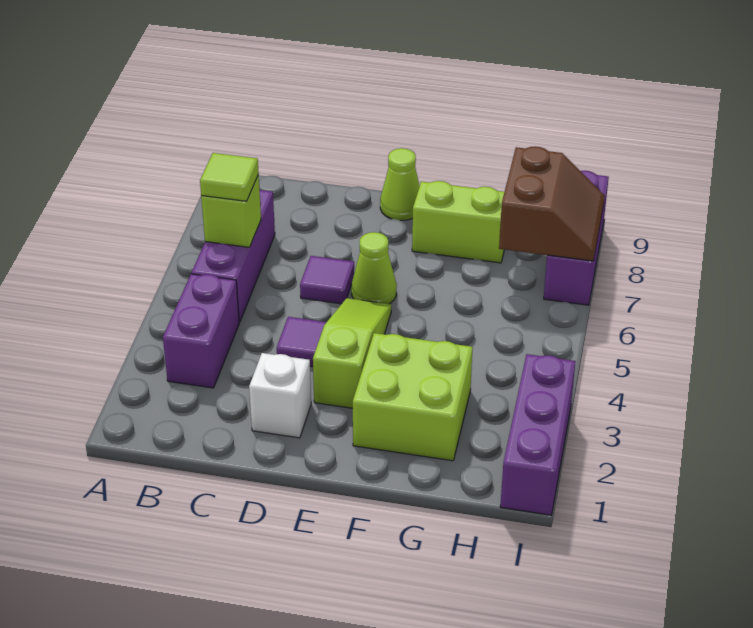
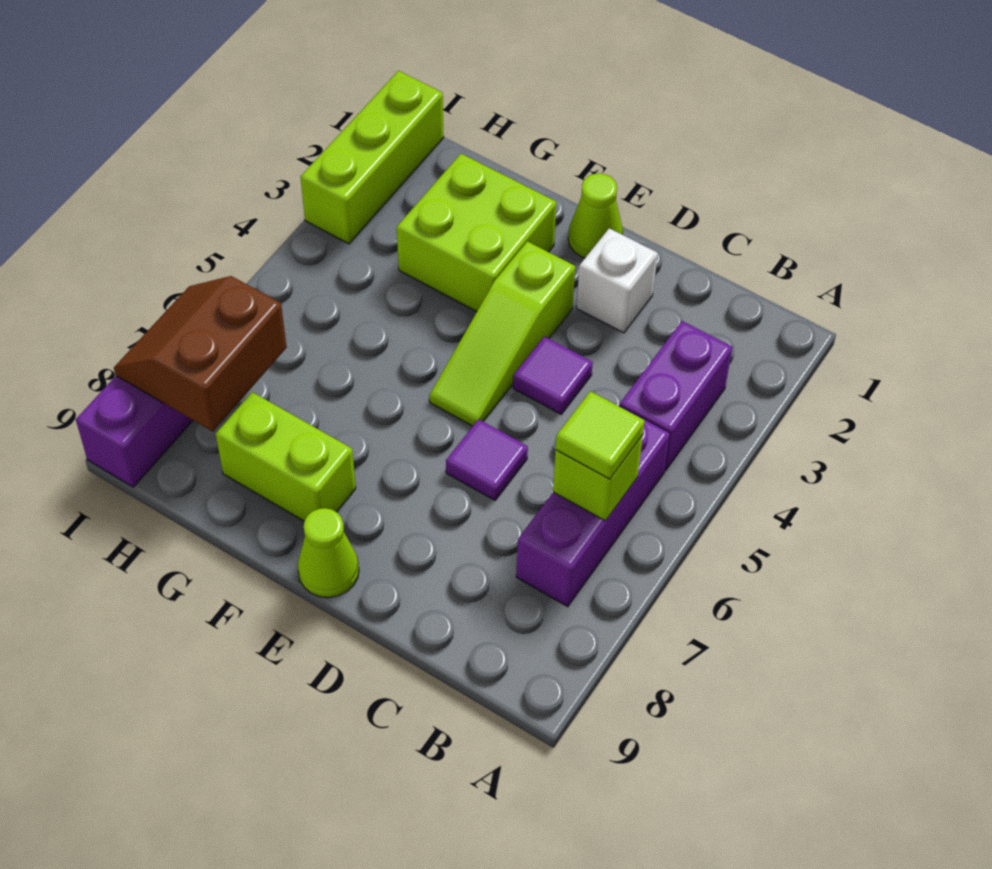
lime 1x1 cone [351,232,397,304] -> lime 1x1 cone moved to [568,173,623,258]
purple 1x3 brick [500,354,576,515] -> lime 1x3 brick [300,71,444,244]

